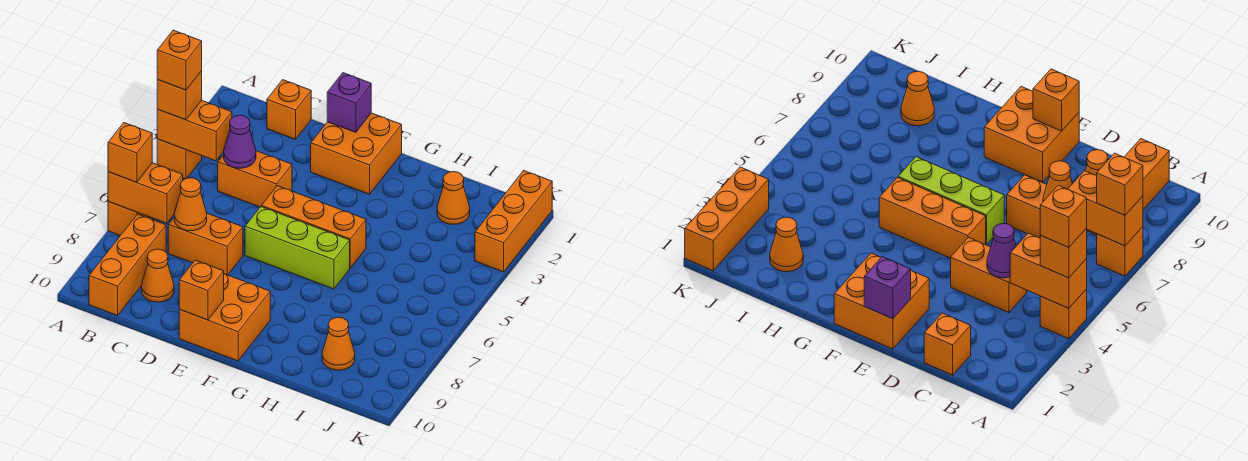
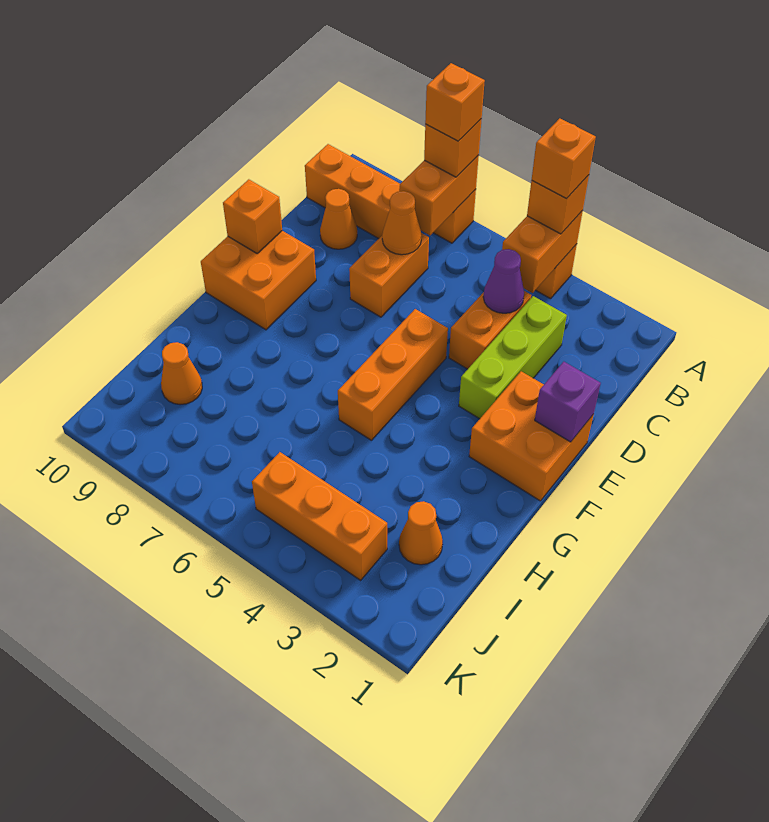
orange 1x1 brick [267,80,311,139] -> orange 1x1 brick moved to [425,63,485,141]
lime 1x3 brick [245,207,350,289] -> lime 1x3 brick moved to [459,296,567,419]
orange 1x3 brick [475,171,552,272] -> orange 1x3 brick moved to [252,452,387,580]

